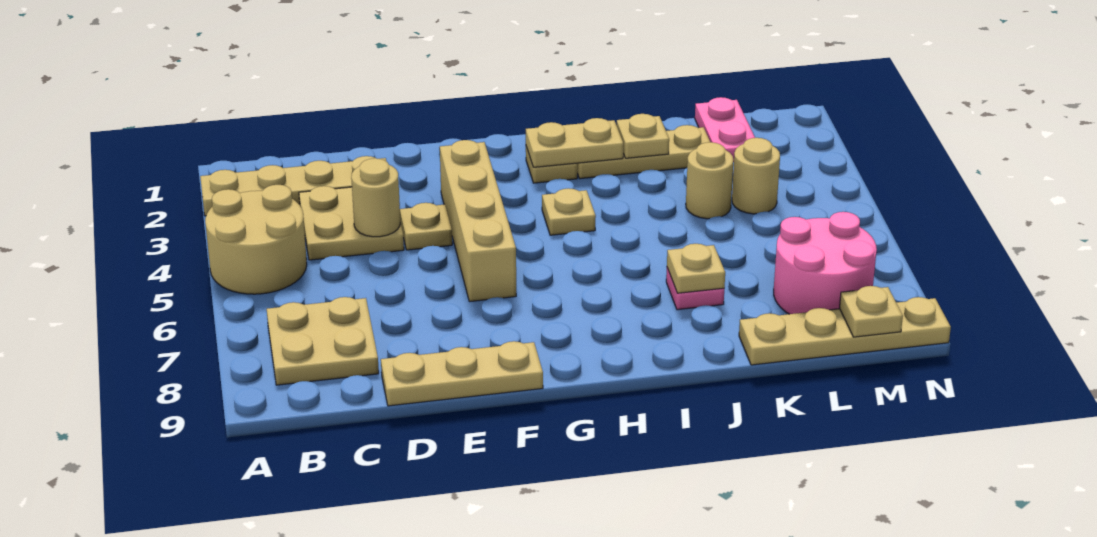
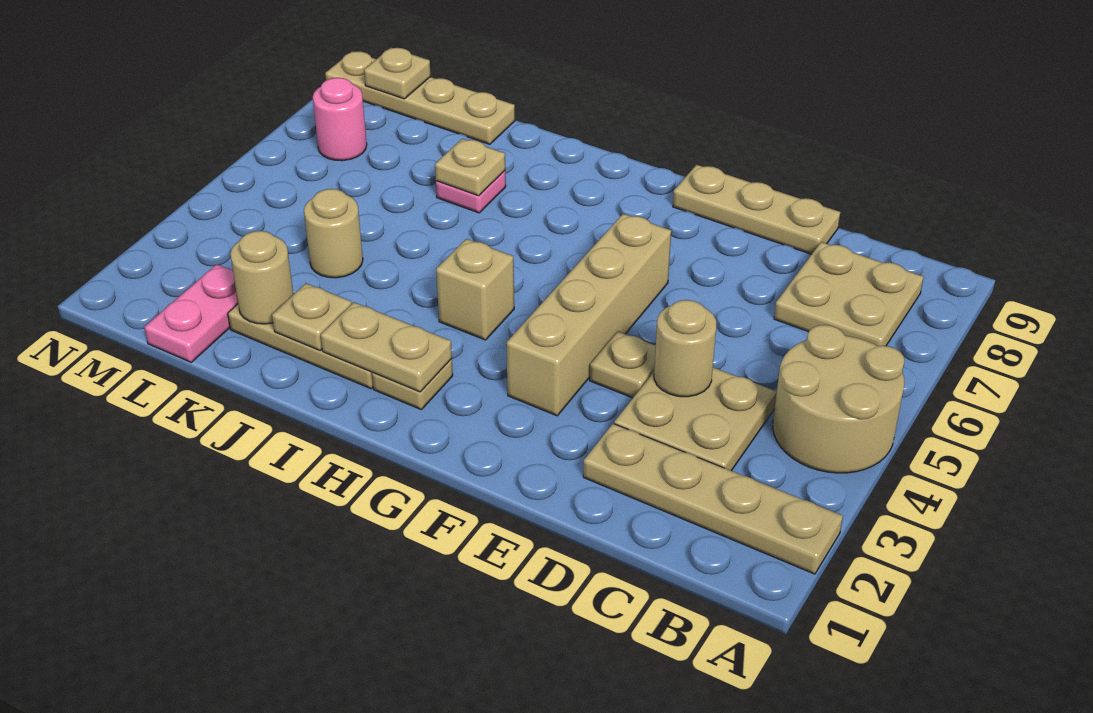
tan 1x1 plate [542,188,596,235] -> tan 1x1 brick [436,239,514,340]
tan 1x1 round brick [732,138,780,214] -> tan 1x1 round brick moved to [230,231,293,324]
pink 2x2 round brick [774,212,877,314] -> pink 1x1 round brick [313,78,367,161]

